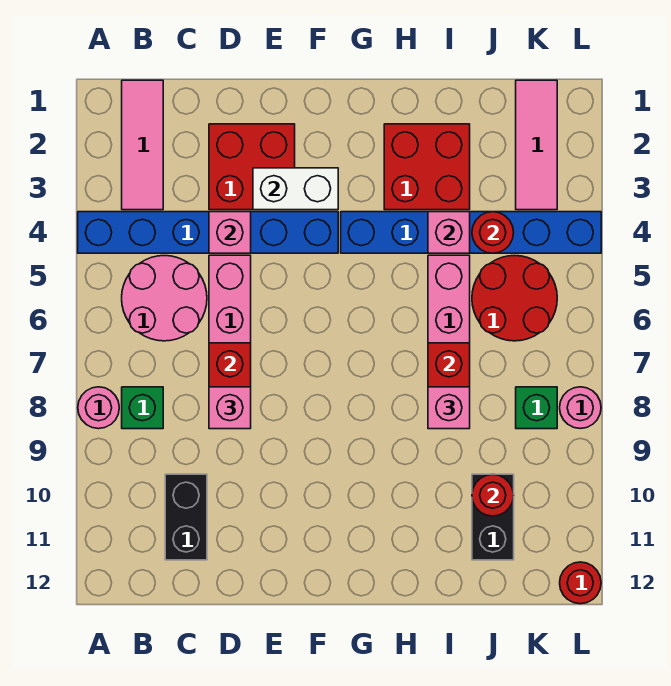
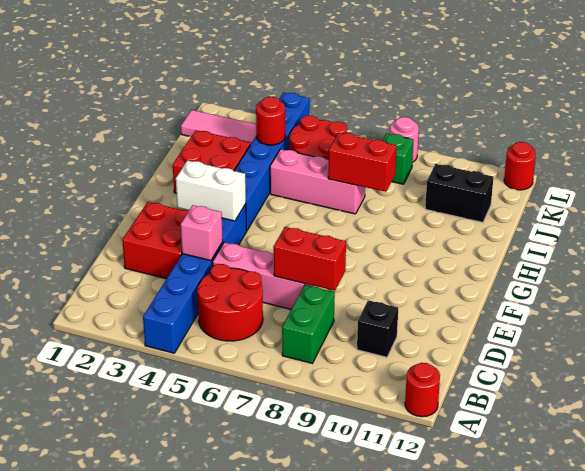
pink 1x1 round brick [78,387,119,429] -> none
pink 1x3 tile [122,80,163,210] -> none
pink 2x2 round brick [122,256,207,341] -> red 2x2 round brick [197,264,263,341]
green 1x1 brick [122,387,163,429] -> green 1x2 brick [282,285,335,363]
black 1x2 brick [165,474,207,560] -> black 1x1 brick [357,300,398,357]
pink 1x1 brick [209,387,251,429] -> none
white 1x2 brick [253,168,338,210] -> white 1x2 brick turned to [176,160,246,221]
pink 1x1 brick [428,212,470,253] -> none
pink 1x1 brick [428,387,470,429] -> none
red 1x1 round brick [472,474,514,516] -> red 1x1 round brick moved to [405,363,440,417]

